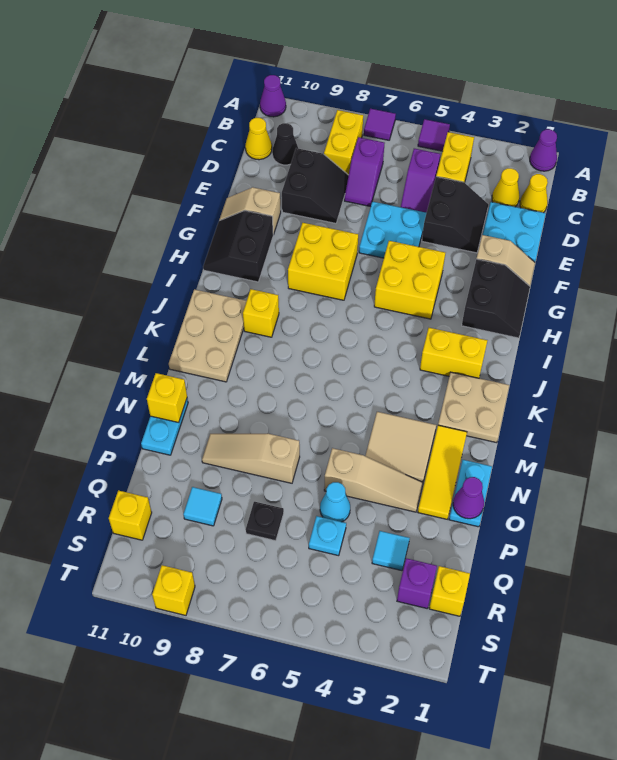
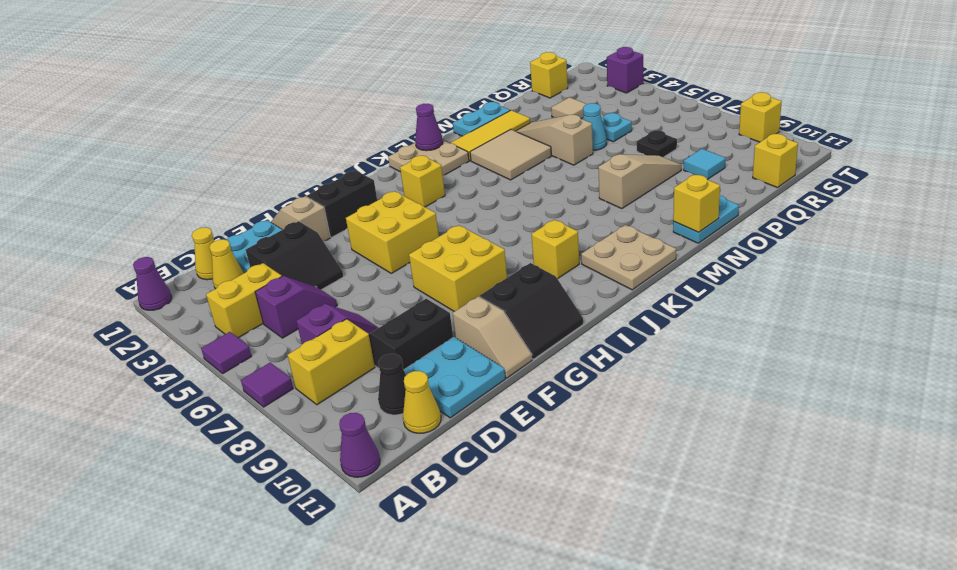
black 2x2 slope [422,177,488,253] -> black 2x2 slope turned to [246,221,344,290]
cyan 2x2 plate [359,202,426,258] -> cyan 2x2 plate moved to [404,337,505,418]
yellow 1x2 brick [420,328,487,378] -> yellow 1x1 brick [400,156,445,207]
tan 2x3 plate [169,289,246,382] -> tan 2x2 plate [581,225,676,290]
purple 1x1 cone [453,477,484,519] -> purple 1x1 cone moved to [415,104,443,151]
tan 1x3 slope [202,434,300,483] -> tan 1x3 slope turned to [598,154,682,209]
cyan 1x1 tile [372,531,410,571] -> tan 1x1 tile [551,97,586,119]
purple 1x1 brick [397,558,437,608] -> purple 1x1 brick moved to [607,47,643,93]

